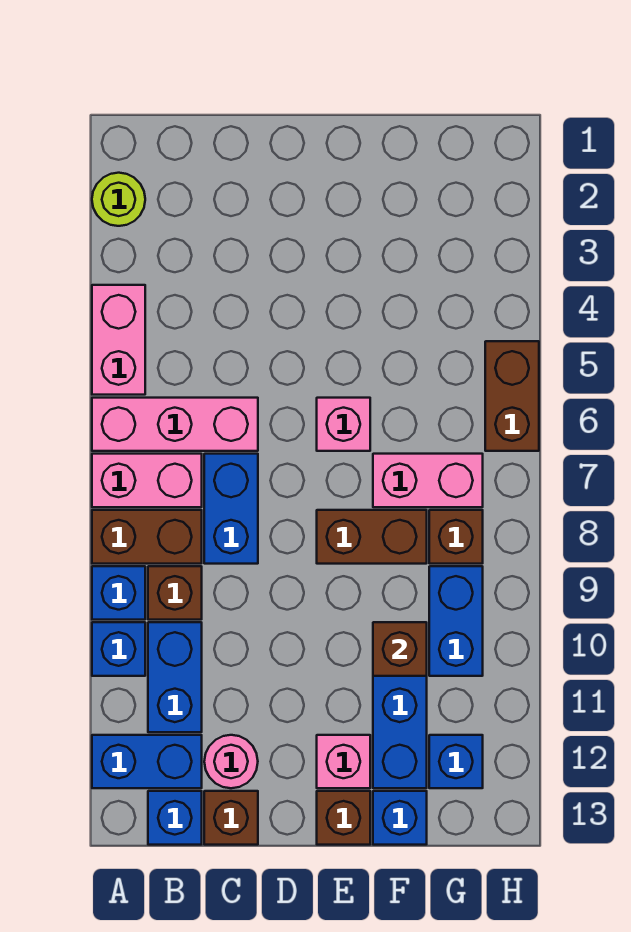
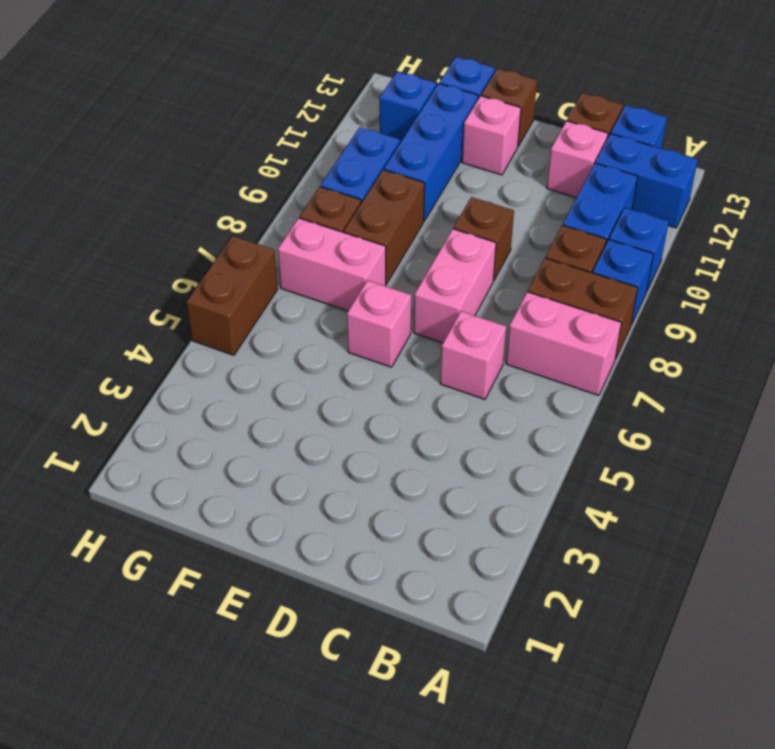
lime 1x1 round brick [92,173,145,226] -> none
pink 1x2 brick [92,285,145,395] -> pink 1x2 brick moved to [414,229,496,343]
pink 1x3 brick [92,398,258,451] -> pink 1x1 brick [440,311,506,399]
blue 1x2 brick [204,454,258,564] -> none
pink 1x1 round brick [204,735,258,788] -> pink 1x1 brick [547,121,608,198]
brown 1x2 brick [317,510,427,564] -> brown 1x2 brick turned to [344,170,425,284]
brown 1x1 brick [373,622,427,676] -> brown 1x1 brick moved to [454,197,514,280]

